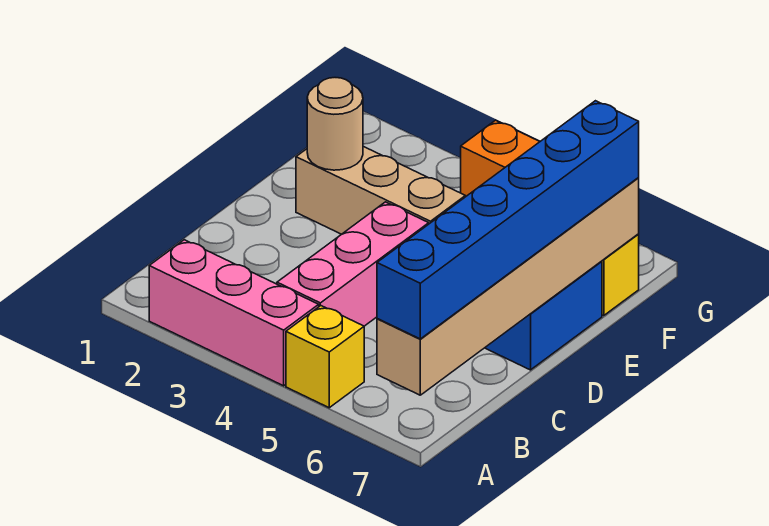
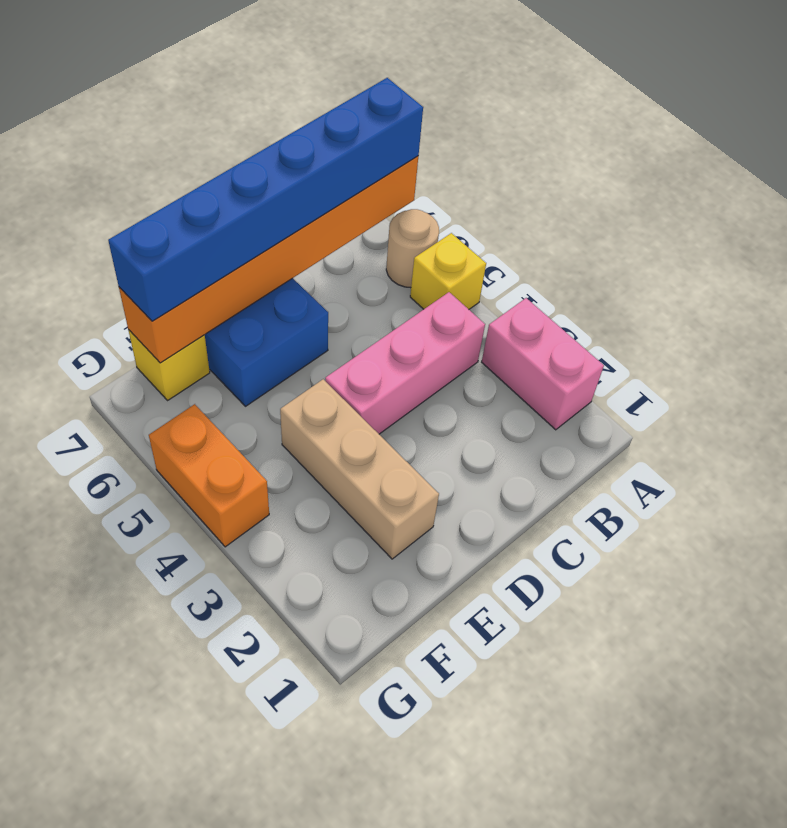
pink 1x3 brick [149,240,319,386] -> pink 1x2 brick [482,298,604,430]
tan 1x6 brick [377,178,639,395] -> orange 1x6 brick [119,156,418,363]
tan 1x1 round brick [307,78,363,170] -> tan 1x1 round brick moved to [386,209,439,288]

